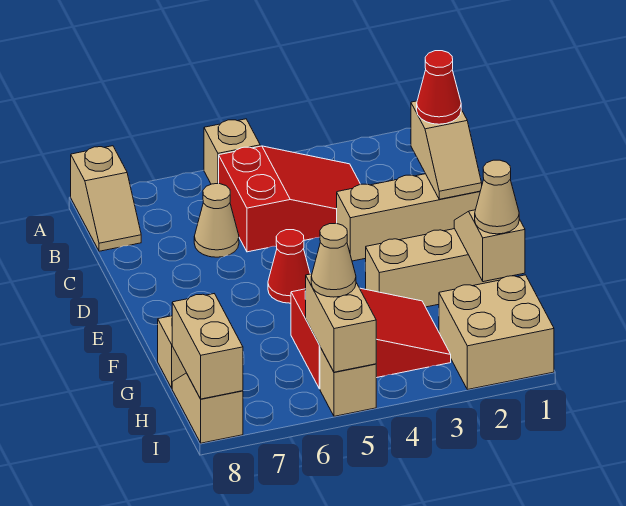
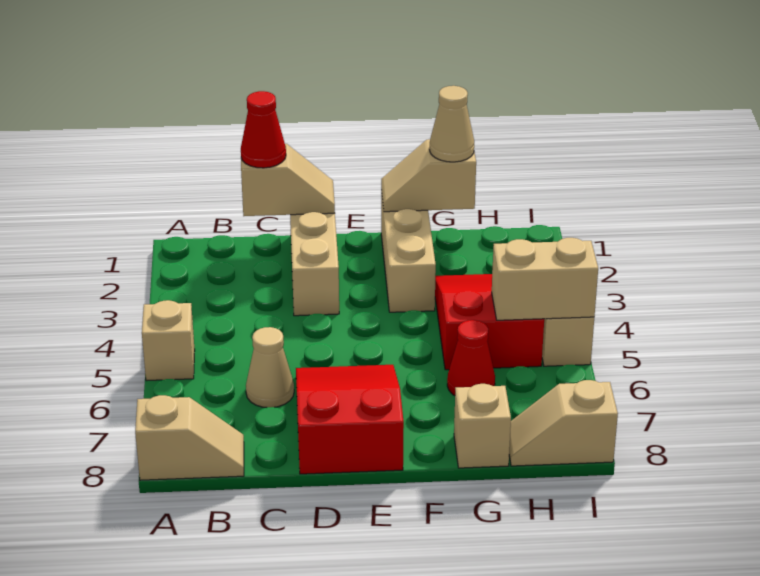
red 2x3 slope [219,146,360,252] -> red 2x3 slope moved to [296,365,404,474]
red 1x1 cone [268,230,310,303] -> red 1x1 cone moved to [447,320,495,396]
tan 2x2 brick [439,275,554,390] -> none
tan 1x1 cone [311,223,356,297] -> none
tan 1x2 brick [172,294,243,399] -> none

